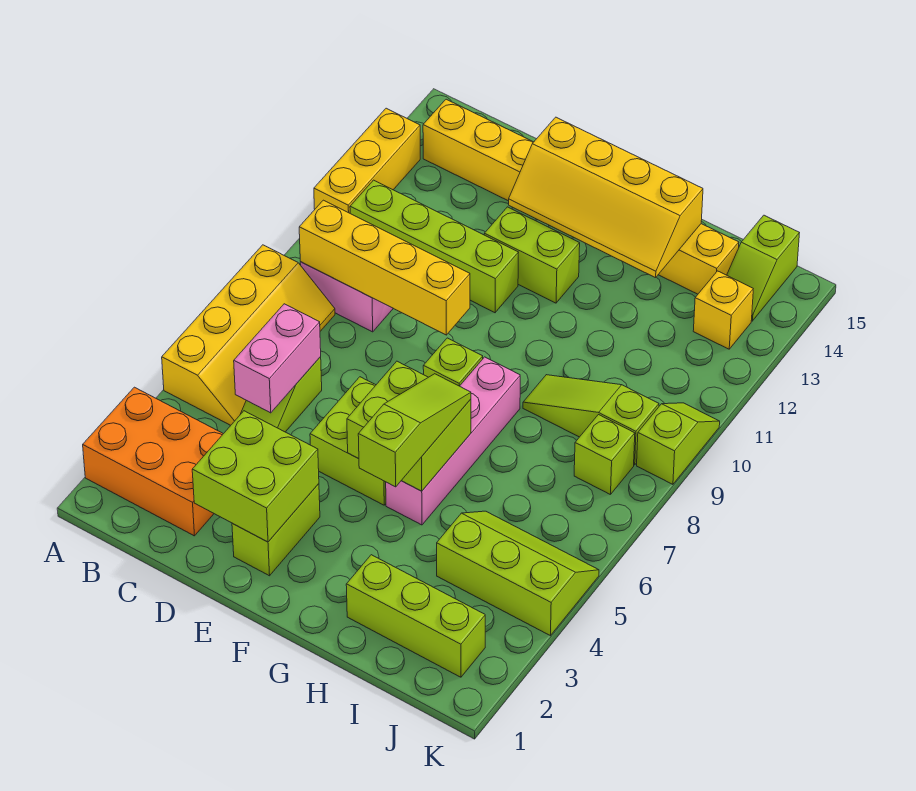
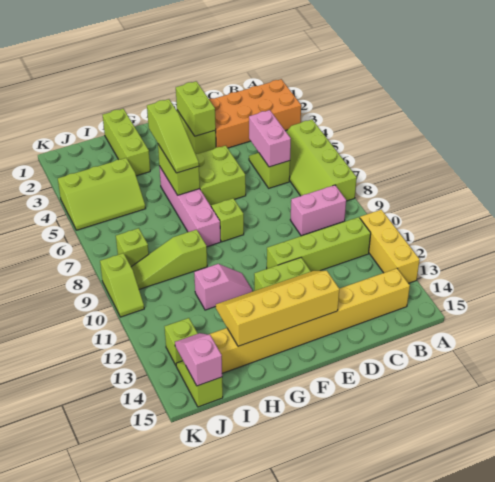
orange 2x3 brick [83,387,223,536] -> orange 2x4 brick [209,79,301,148]
yellow 2x4 slope [162,245,335,425] -> lime 2x4 slope [286,120,357,201]
yellow 1x4 brick [299,200,470,335] -> none
lime 2x2 brick [192,411,319,542] -> lime 1x2 brick [176,81,216,136]
lime 2x2 brick [347,361,471,491] -> lime 1x2 brick [158,144,200,195]
none -> pink 1x2 slope [194,264,252,310]
lime 1x3 brick [346,555,485,677] -> lime 1x3 brick turned to [103,109,150,176]
lime 1x3 slope [523,375,659,465] -> lime 1x3 slope turned to [131,230,207,289]
yellow 1x1 brick [693,271,753,349] -> lime 1x1 brick [164,318,198,365]
none -> pink 1x2 slope [175,333,222,386]

